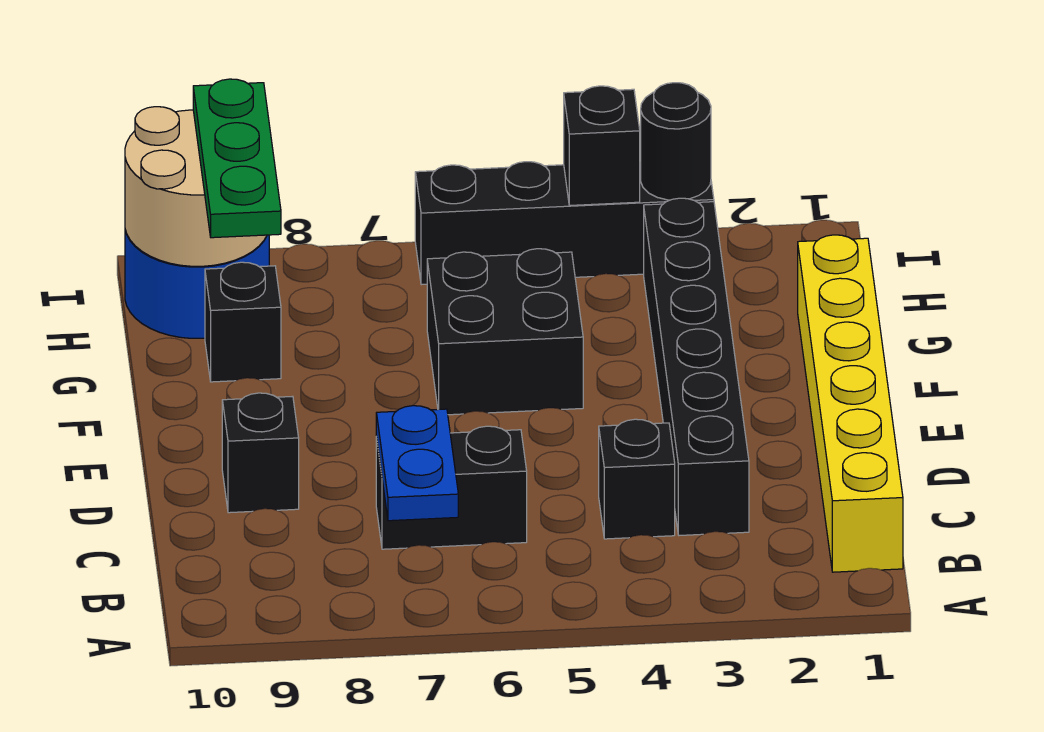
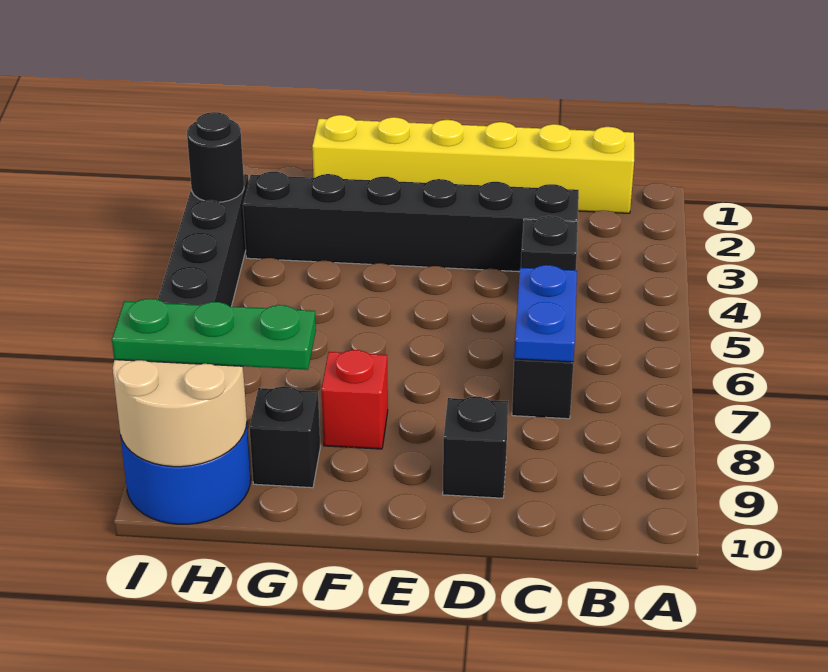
blue 1x2 plate [376,406,458,521] -> blue 1x2 plate turned to [514,265,577,362]
black 2x2 brick [427,249,583,415] -> none
none -> red 1x1 brick [322,350,388,449]
black 1x1 brick [564,86,640,205] -> none

